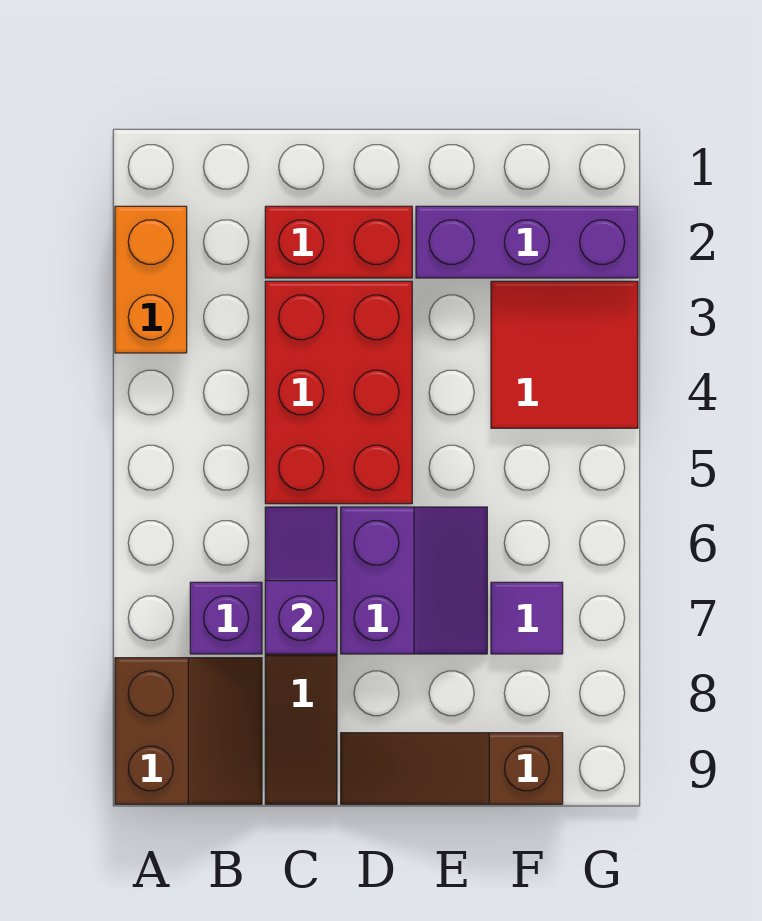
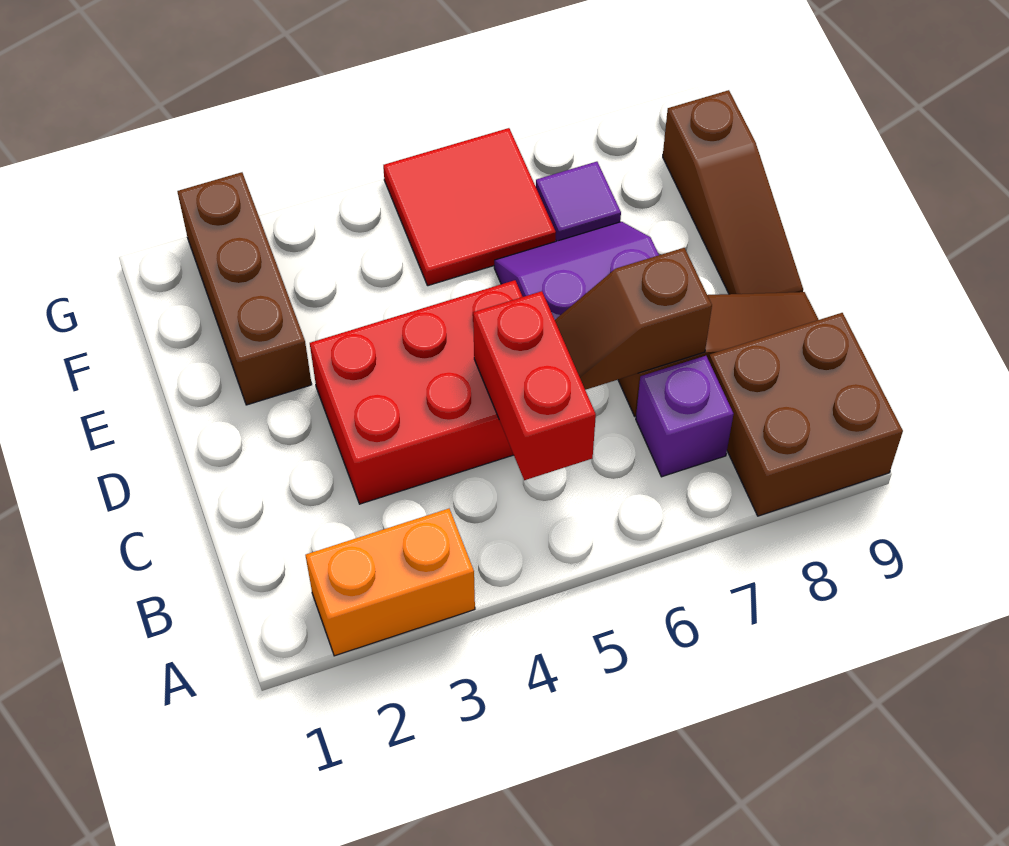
brown 2x2 slope [115,658,262,804] -> brown 2x2 brick [709,313,903,516]
red 1x2 brick [265,206,412,278] -> red 1x2 brick moved to [473,291,596,480]
purple 1x2 slope [265,507,337,654] -> brown 1x2 slope [555,248,712,390]
purple 1x3 brick [416,206,638,278] -> brown 1x3 brick [177,172,312,405]
red 2x2 tile [491,281,638,428] -> red 2x2 tile moved to [383,128,556,286]

